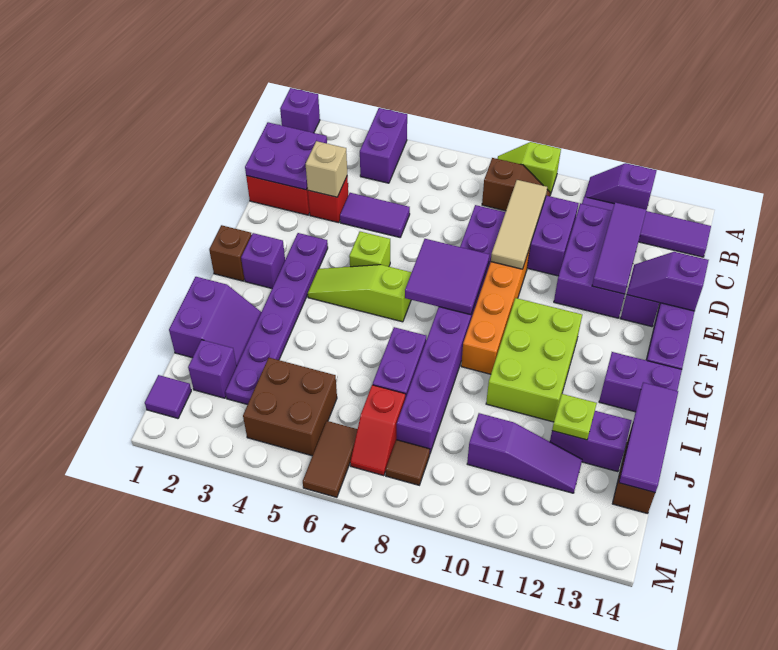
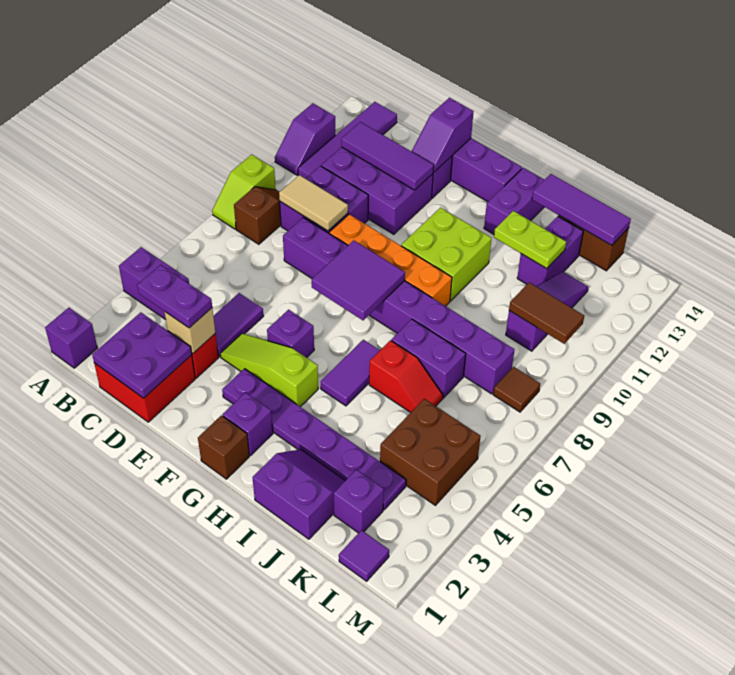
none -> purple 1x2 plate [137,265,212,328]
tan 1x3 tile [491,180,547,269] -> tan 1x2 tile [279,175,348,231]
lime 1x1 brick [349,232,390,267] -> purple 1x1 brick [267,310,314,358]
lime 1x3 slope [308,265,412,322] -> lime 1x3 slope turned to [220,333,318,407]
lime 2x3 brick [486,298,582,422] -> lime 2x2 brick [401,208,492,301]
none -> purple 1x2 tile [321,340,380,406]
lime 1x1 plate [552,394,597,440] -> lime 1x2 plate [494,211,566,269]
red 1x2 slope [350,385,405,476] -> red 1x2 slope moved to [369,340,443,413]
brown 1x2 tile [303,421,358,497] -> brown 1x2 tile moved to [509,283,584,344]

